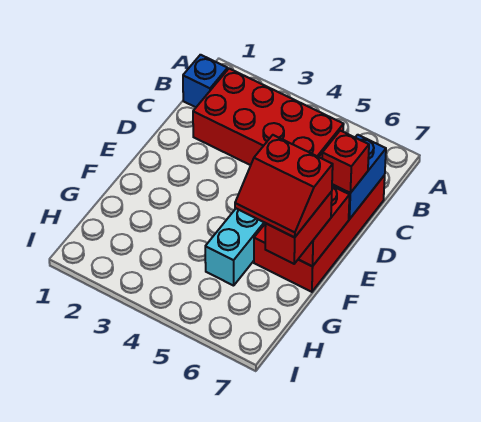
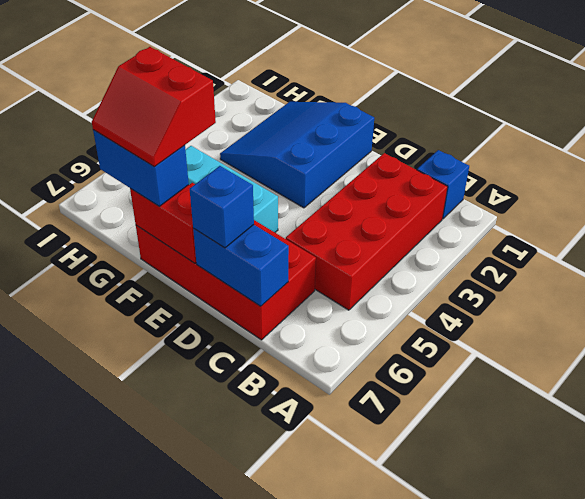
red 1x1 brick [322,131,369,193] -> blue 1x1 brick [190,166,254,248]
none -> blue 3x3 slope [220,102,374,208]
red 2x2 slope [235,135,333,237] -> red 2x2 slope turned to [92,47,216,167]
red 1x2 brick [265,192,332,264] -> blue 1x2 brick [93,130,189,206]

